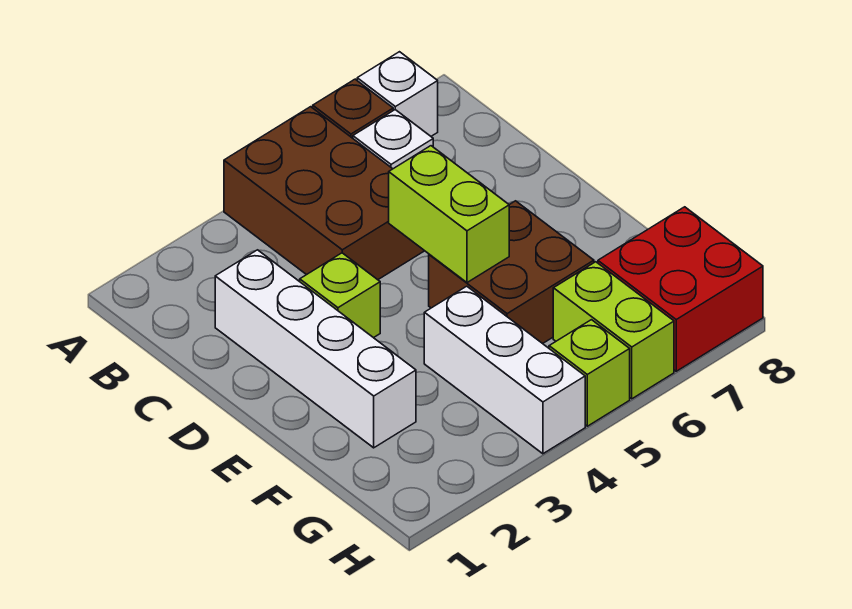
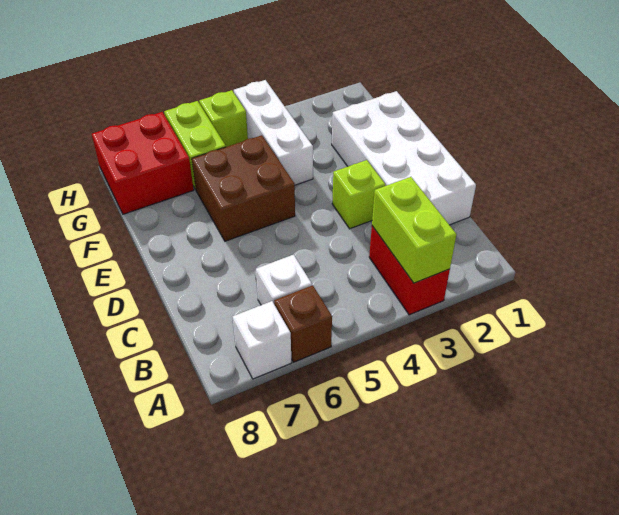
none -> red 1x2 brick [369,226,450,315]
brown 2x3 brick [224,107,424,280] -> none
white 1x4 brick [215,250,416,448] -> white 2x4 brick [332,91,476,225]
lime 1x2 brick [389,146,509,283] -> lime 1x2 brick moved to [372,177,456,283]

